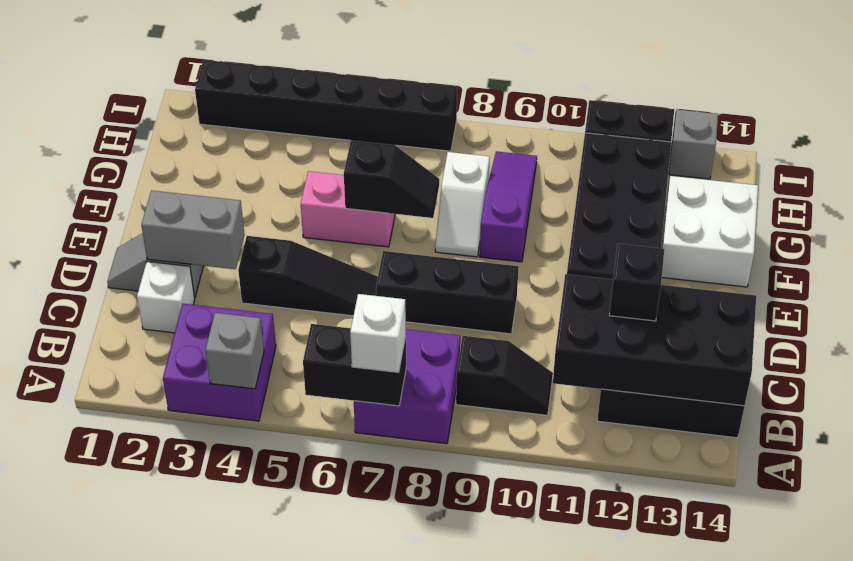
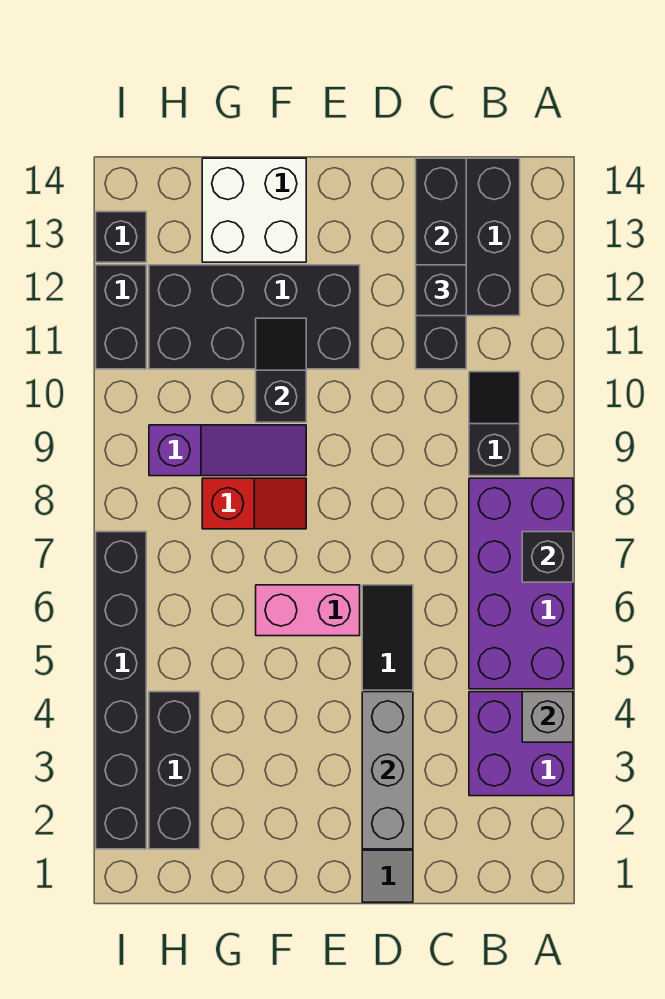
black 1x2 brick [303,324,406,406] -> black 1x1 brick [522,532,573,582]
purple 2x2 brick [354,329,460,444] -> purple 2x4 brick [469,478,573,689]
white 1x1 brick [350,294,406,372] -> none
black 2x4 brick [553,274,756,406] -> black 1x4 brick [416,158,466,369]
white 1x1 brick [137,262,195,333] -> none
grey 1x2 brick [141,190,244,269] -> grey 1x3 brick [362,692,413,849]
black 1x3 brick [376,251,519,334] -> black 1x3 brick moved to [149,692,200,849]
pink 1x2 brick [301,171,395,247] -> pink 1x2 brick turned to [256,585,360,636]
black 1x2 slope [344,140,439,218] -> black 1x2 slope moved to [256,318,306,422]
white 1x2 slope [435,152,490,257] -> red 1x2 slope [202,478,306,529]
purple 1x3 slope [480,151,537,262] -> purple 1x3 slope turned to [149,425,306,476]
grey 1x1 brick [669,109,718,179] -> black 1x1 brick [96,212,146,262]

